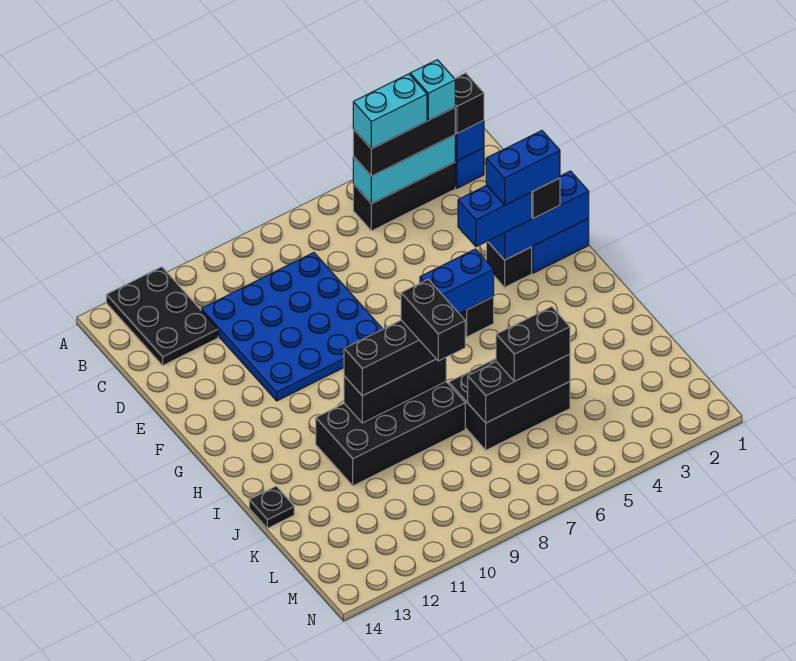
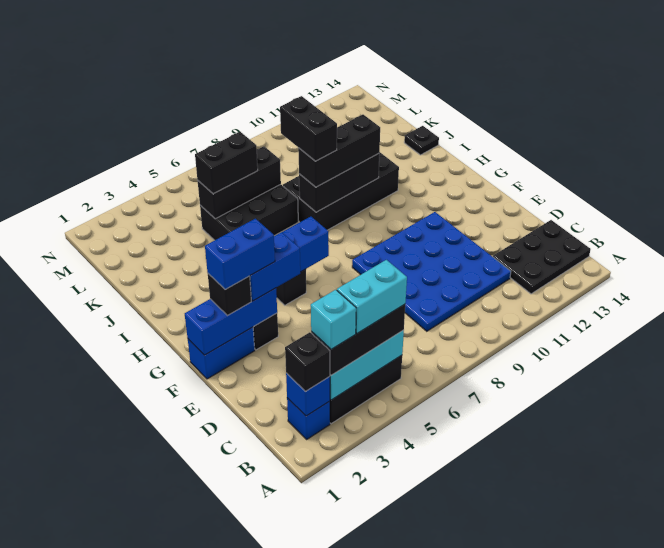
black 2x3 plate [106,267,218,365] -> black 2x3 plate turned to [493,220,591,294]

